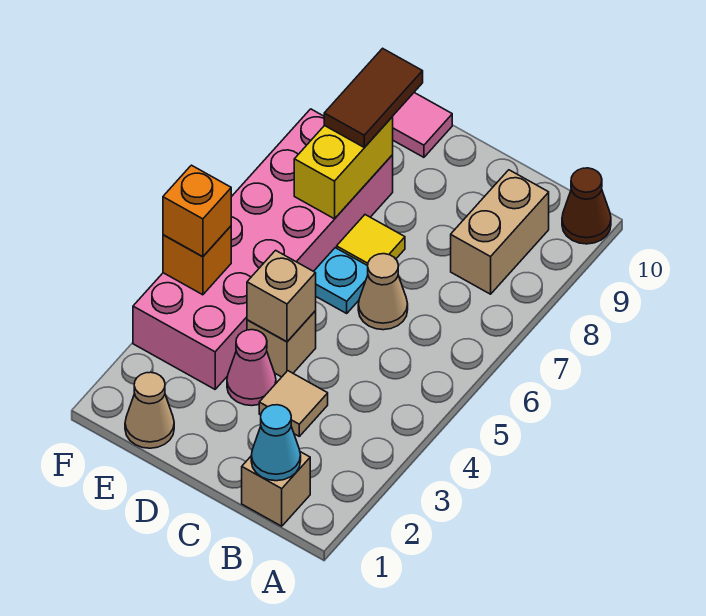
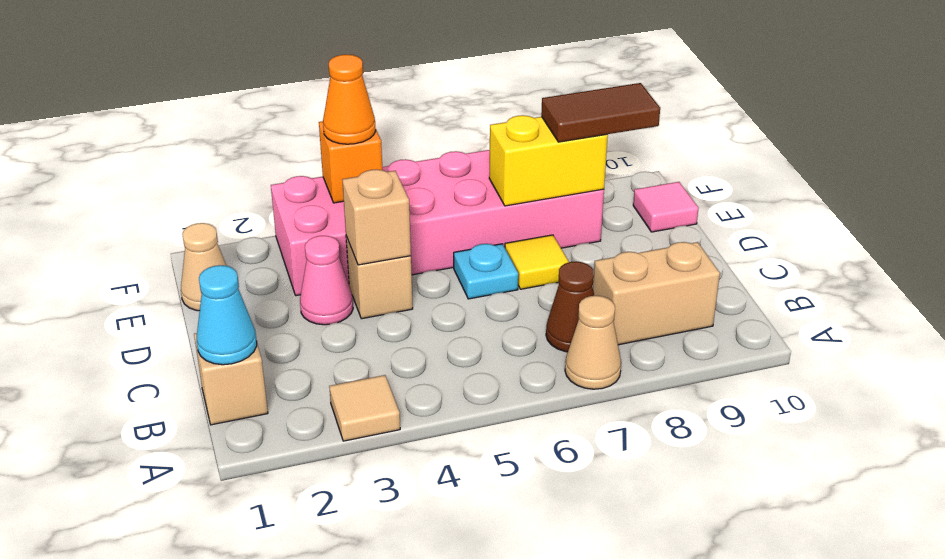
brown 1x1 cone [562,168,611,244] -> brown 1x1 cone moved to [546,261,594,352]
tan 1x1 tile [259,371,328,436] -> tan 1x1 tile moved to [329,375,400,441]
tan 1x1 cone [358,254,408,330] -> tan 1x1 cone moved to [565,296,621,389]
orange 1x1 brick [163,165,231,257] -> orange 1x1 cone [323,55,376,144]

